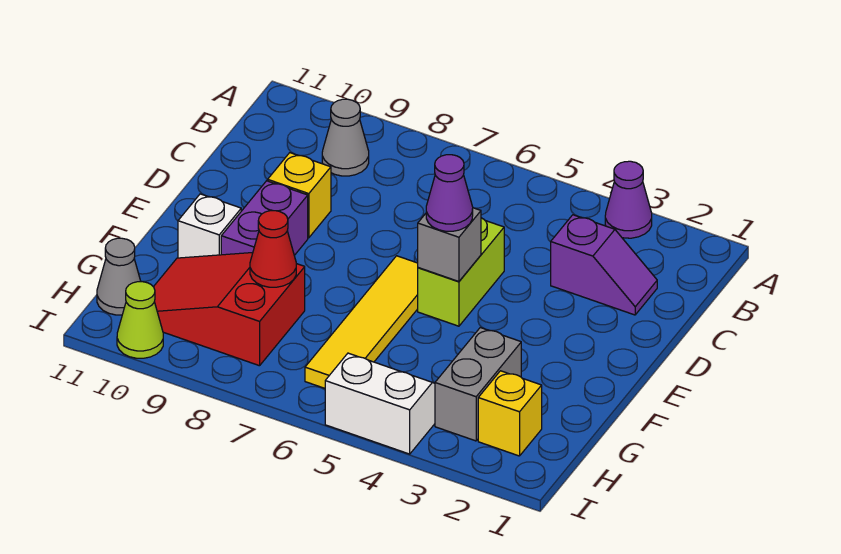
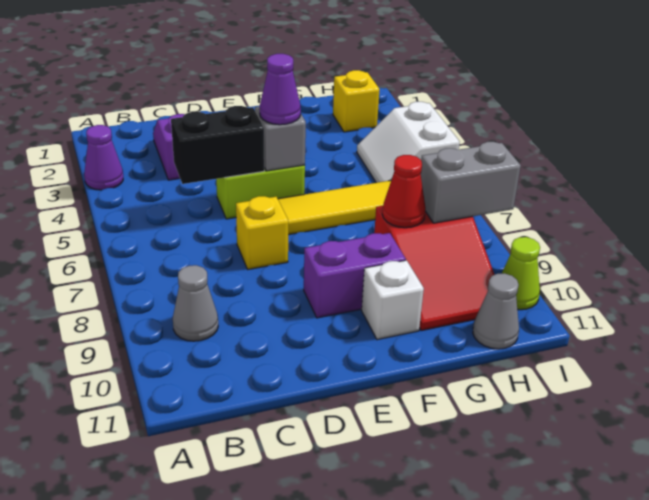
none -> black 1x2 brick [171,106,264,184]
yellow 1x1 brick [268,153,331,238] -> yellow 1x1 brick moved to [236,196,288,269]
grey 1x2 brick [435,328,521,441] -> grey 1x2 brick moved to [421,142,521,223]

